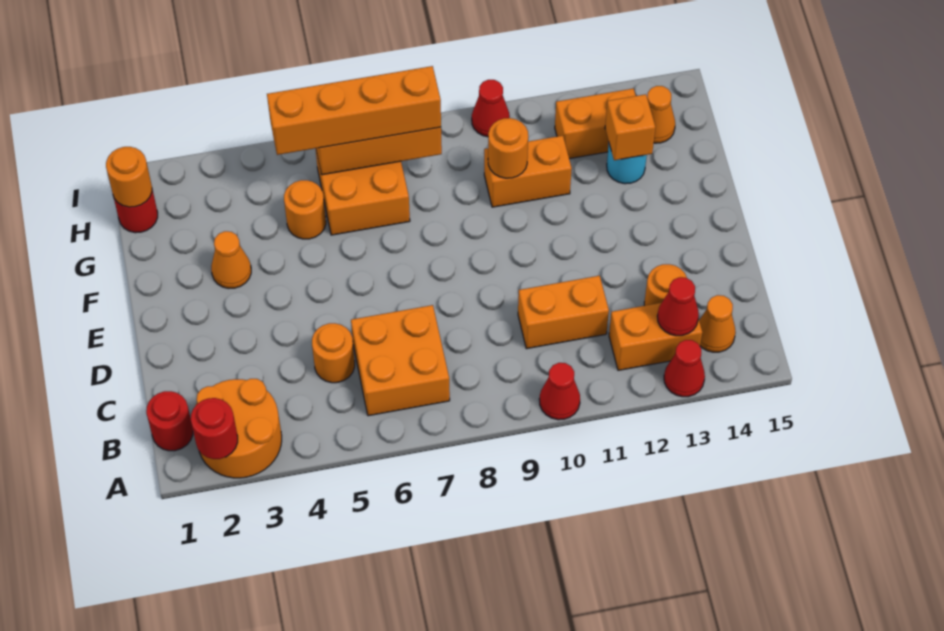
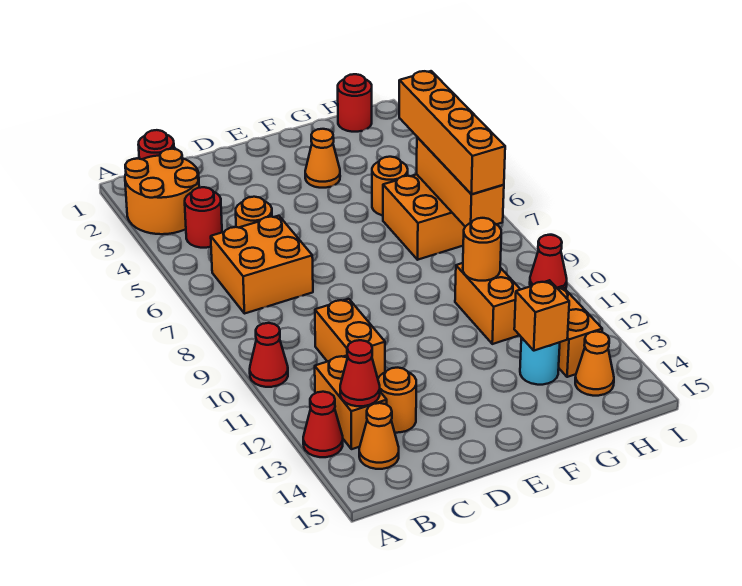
red 1x1 round brick [191,398,238,459] -> red 1x1 round brick moved to [185,187,222,248]
orange 1x1 round brick [106,147,152,207] -> none

